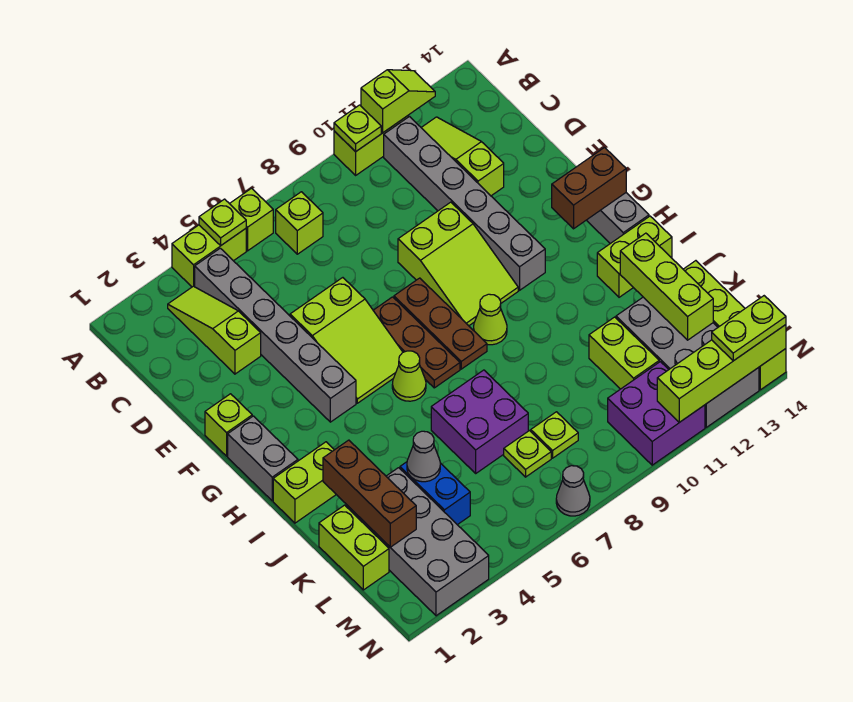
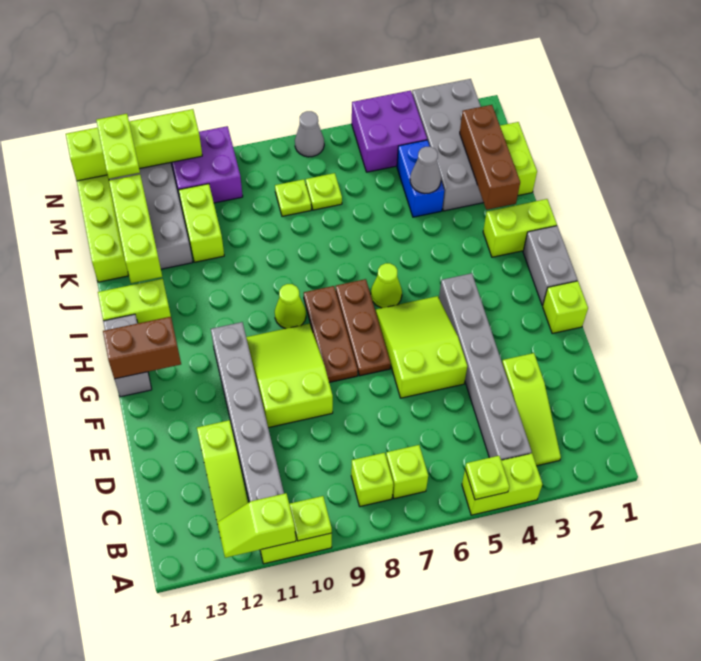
lime 1x1 brick [230,188,273,251] -> lime 1x1 brick moved to [351,453,393,506]
purple 2x2 brick [431,370,528,473] -> purple 2x2 brick moved to [352,91,427,172]
lime 1x2 plate [712,296,786,361] -> lime 1x2 plate turned to [96,114,140,179]

